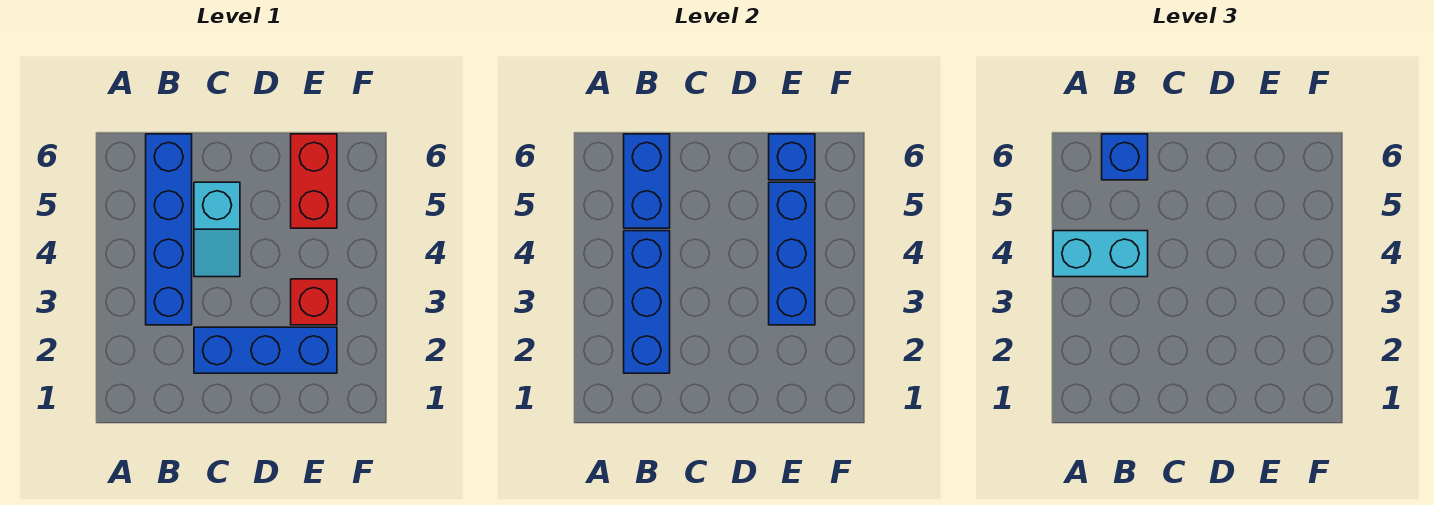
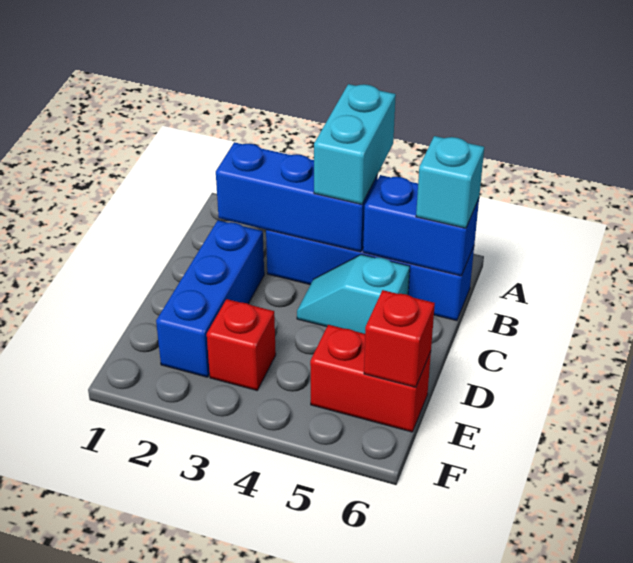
blue 1x1 brick [1102,134,1148,180] -> cyan 1x1 brick [416,136,484,228]
blue 1x3 brick [769,182,815,325] -> none
blue 1x1 brick [769,134,815,180] -> red 1x1 brick [364,290,435,387]

